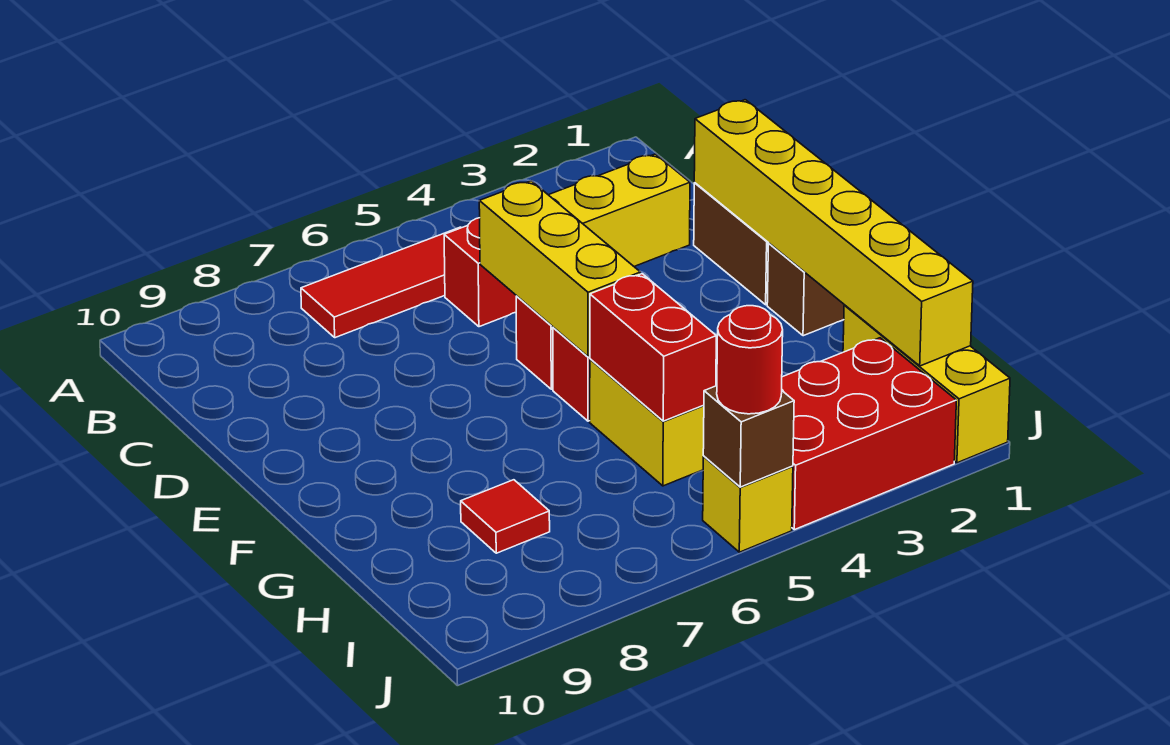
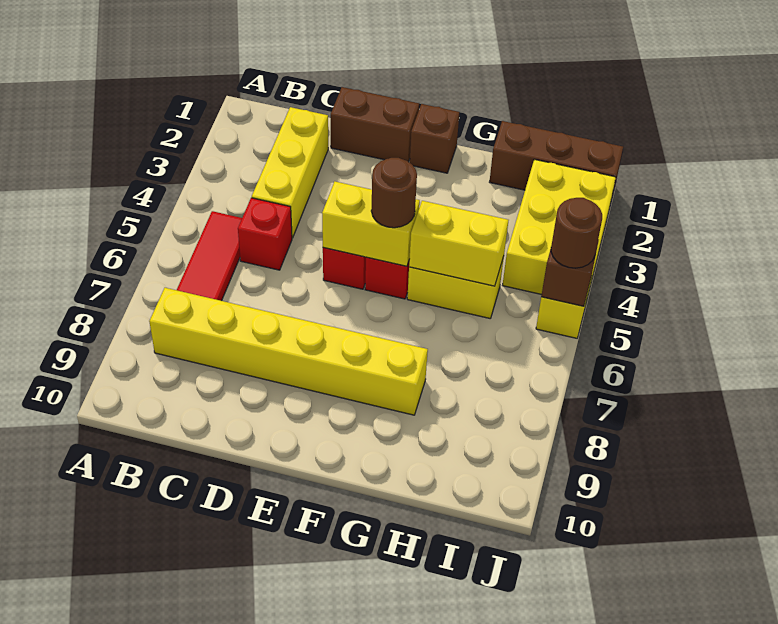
yellow 1x6 brick [694,100,973,366] -> yellow 1x6 brick moved to [149,288,428,415]
yellow 1x3 brick [479,181,640,357] -> yellow 1x2 brick [322,182,420,266]
none -> brown 1x1 round brick [371,158,417,228]
red 1x2 brick [590,274,716,421] -> yellow 1x2 brick [409,201,508,286]
yellow 1x3 brick [843,305,1010,463] -> brown 1x3 brick [490,121,623,200]
red 1x1 tile [461,480,550,553] -> none
red 2x3 brick [782,338,956,530] -> yellow 2x3 brick [503,159,616,297]
red 1x1 round brick [717,306,783,414] -> brown 1x1 round brick [551,198,602,268]

